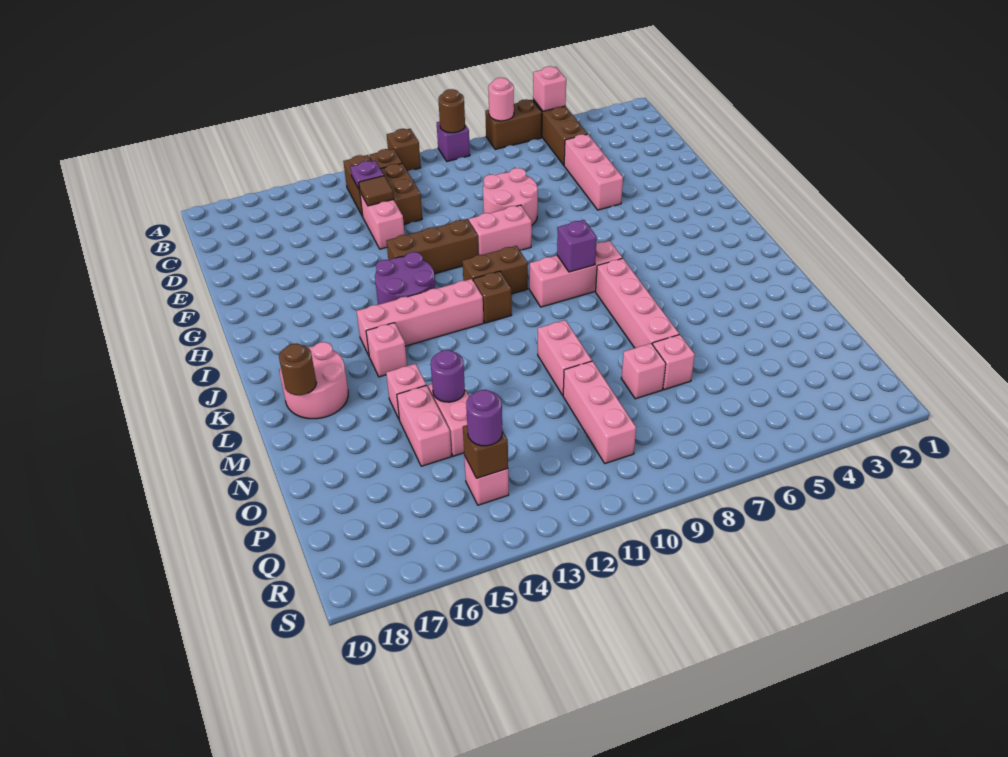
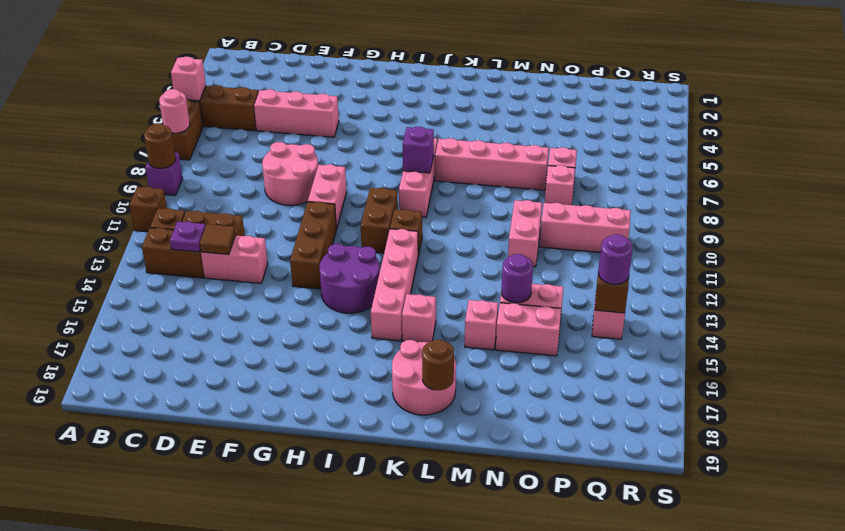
pink 1x2 brick [538,320,592,395] -> pink 1x2 brick turned to [508,200,542,267]

